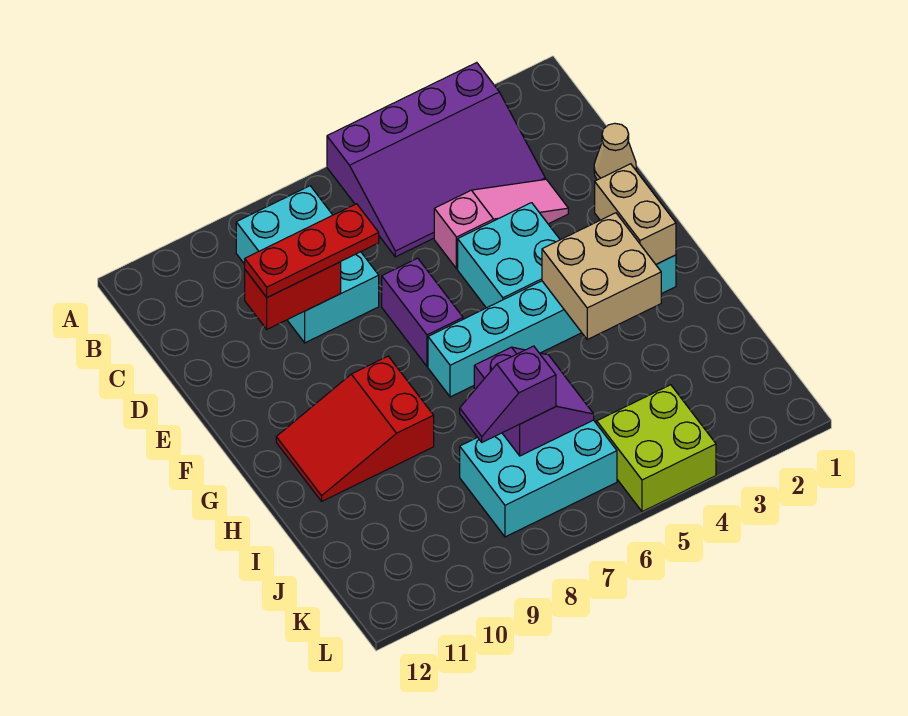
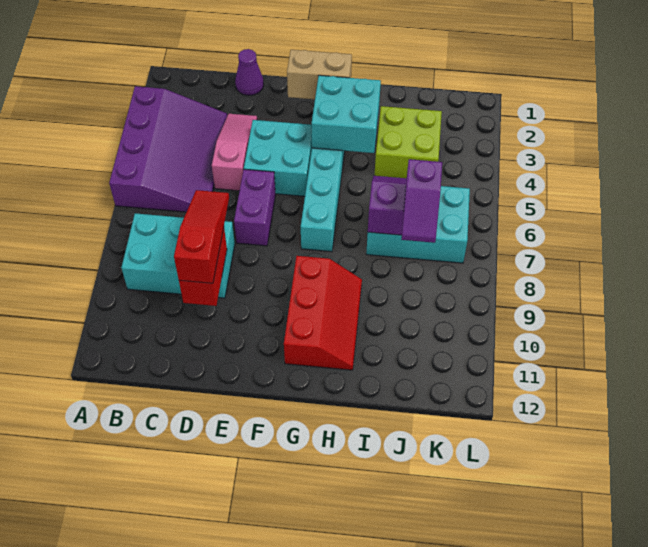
tan 1x1 cone [594,123,636,180] -> purple 1x1 cone [235,49,264,95]
red 1x3 plate [245,204,379,297] -> red 1x3 slope [174,190,229,283]
purple 1x2 brick [382,258,463,366] -> purple 1x2 brick turned to [234,169,276,246]
tan 2x2 brick [542,213,661,339] -> cyan 2x2 brick [312,75,381,153]
red 2x3 slope [276,356,434,501] -> red 2x3 slope turned to [284,256,362,370]
cyan 2x3 brick [460,420,617,537] -> cyan 2x3 brick turned to [366,186,470,263]
lime 2x2 brick [597,385,716,512] -> lime 2x2 brick moved to [374,106,442,178]

